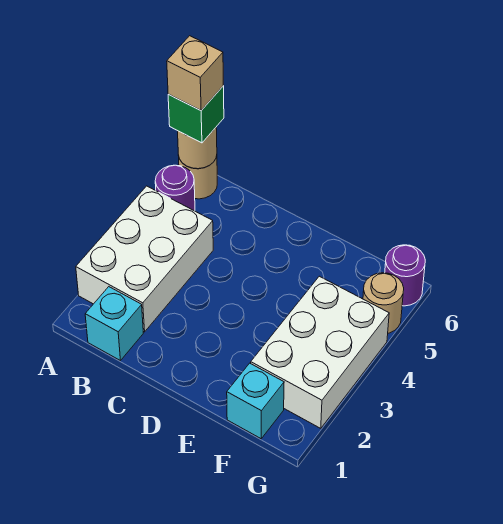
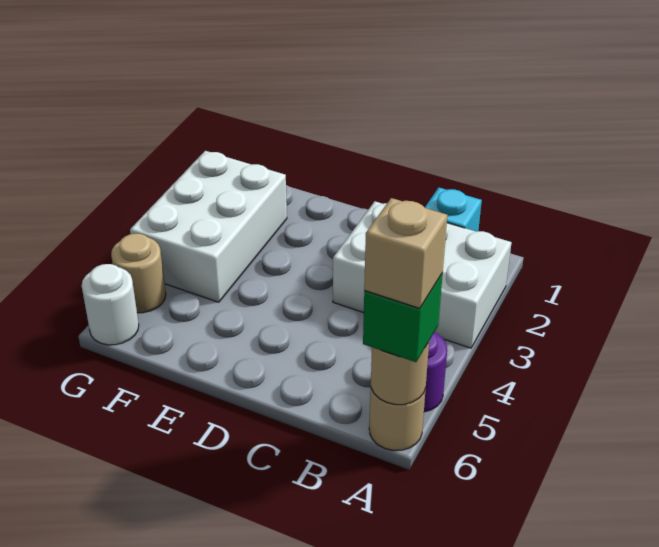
white 2x3 brick [76,186,213,332] -> white 2x3 brick turned to [333,201,512,348]
cyan 1x1 brick [227,363,284,439] -> none
purple 1x1 round brick [385,245,425,306] -> white 1x1 round brick [82,264,139,345]

